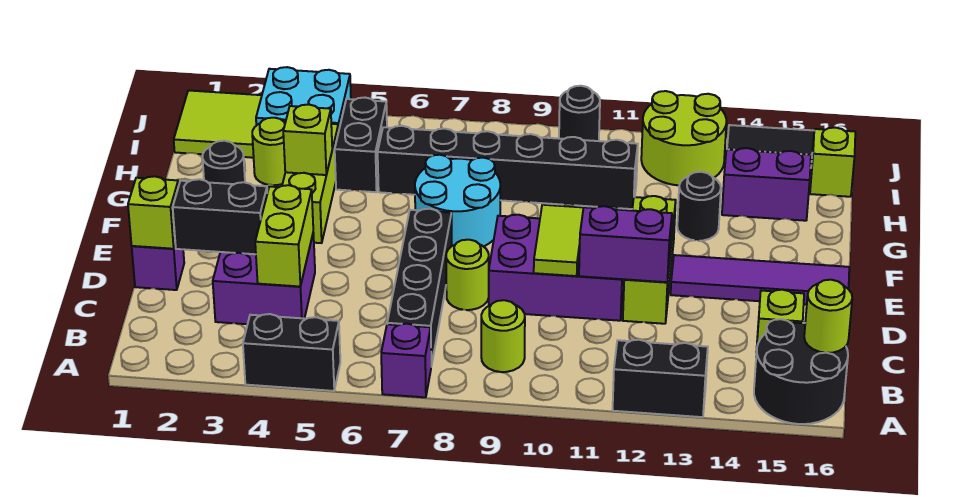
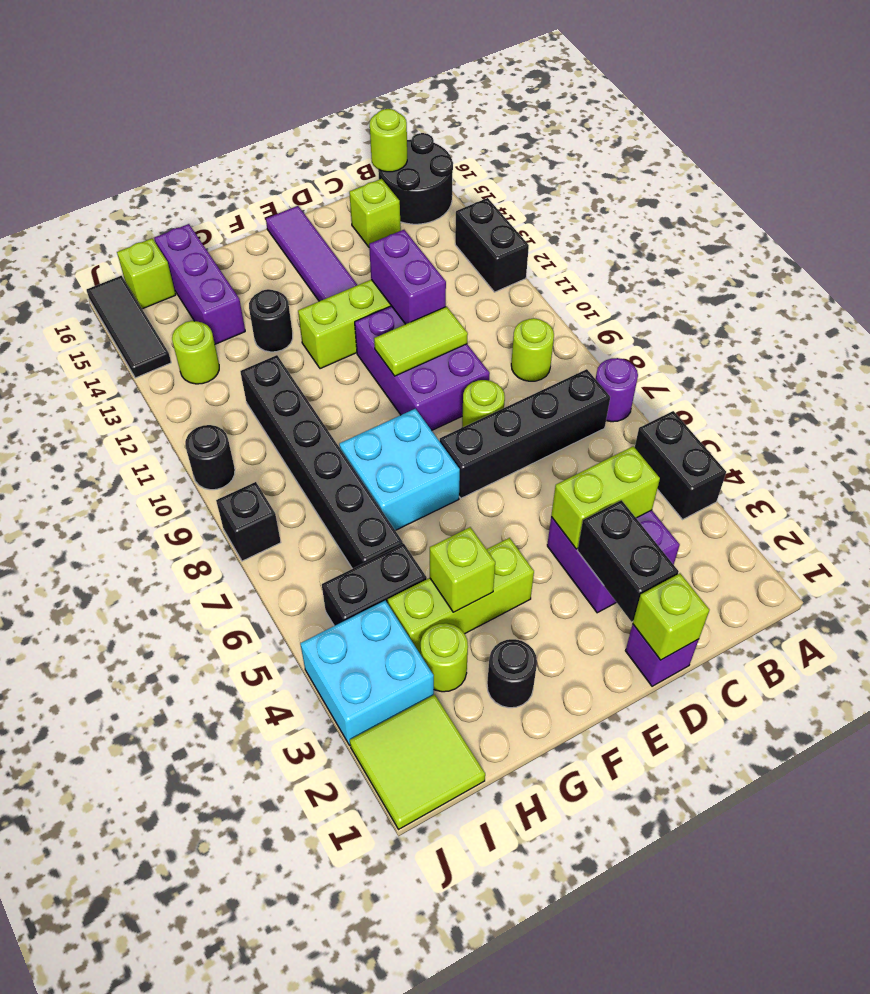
purple 1x1 brick [381,324,431,397] -> purple 1x1 round brick [596,358,638,422]
cyan 2x2 round brick [415,155,500,247] -> cyan 2x2 brick [339,409,460,530]
purple 1x2 brick [722,148,811,221] -> purple 1x3 brick [154,224,245,344]
lime 2x2 round brick [641,91,726,185] -> lime 1x1 round brick [172,321,219,384]
none -> black 1x1 brick [216,482,281,561]

